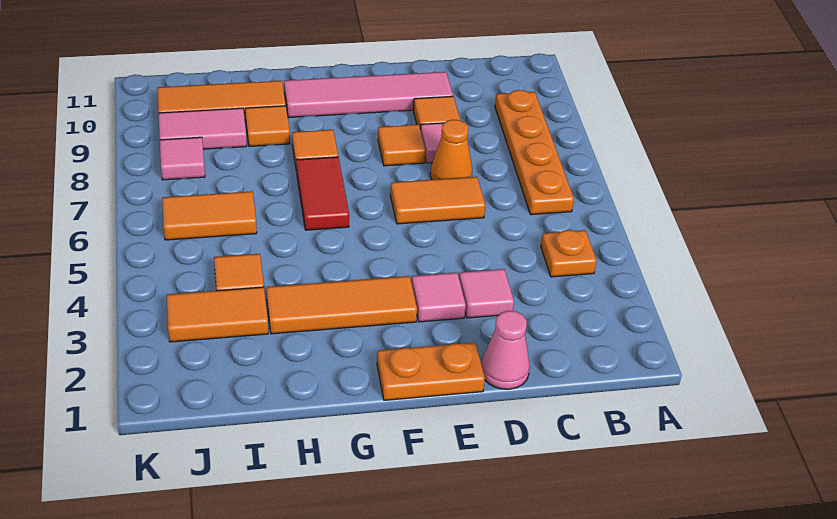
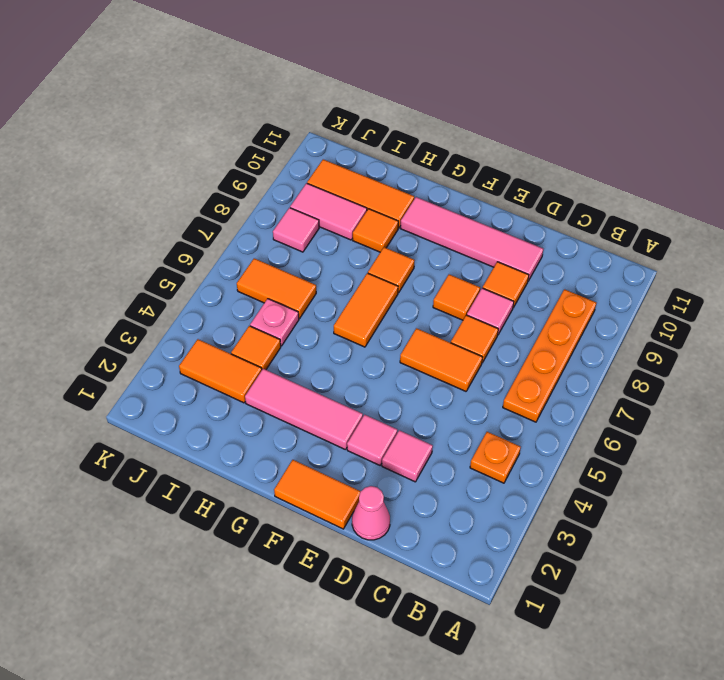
orange 1x1 cone [430,120,472,180] -> orange 1x1 tile [451,315,498,363]
orange 1x2 plate [377,343,485,400] -> orange 1x2 tile [274,460,361,529]
orange 1x3 tile [266,276,417,334] -> pink 1x3 tile [245,369,363,450]
red 1x2 tile [296,157,349,230] -> orange 1x2 tile [334,273,398,347]
none -> pink 1x1 plate [250,299,299,346]

